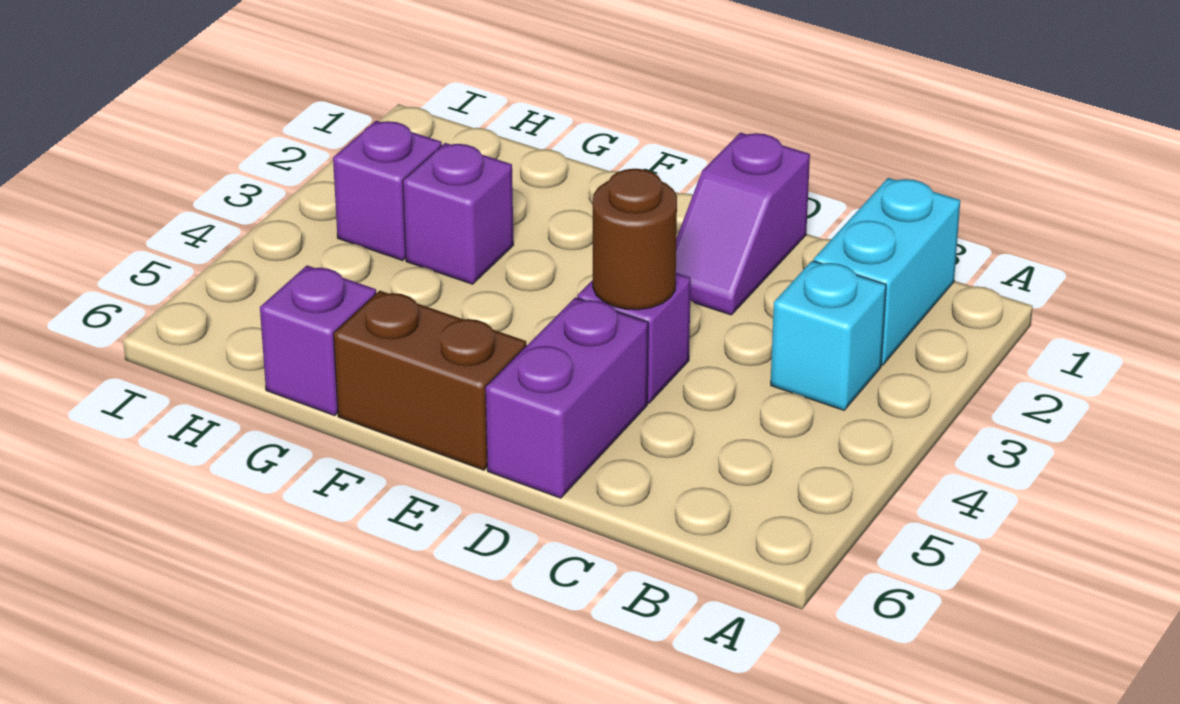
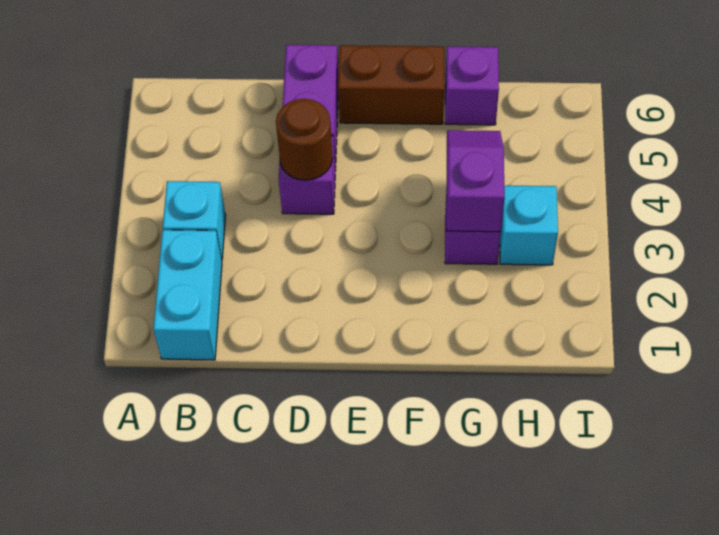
purple 1x2 slope [676,133,810,315] -> purple 1x2 slope moved to [446,130,504,232]
purple 1x1 brick [333,121,442,260] -> cyan 1x1 brick [500,186,558,265]

